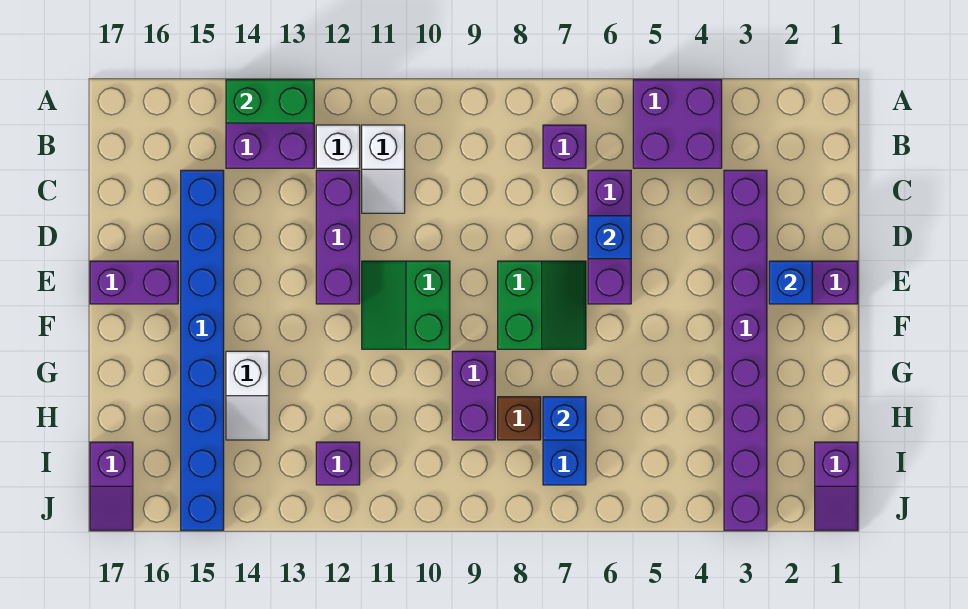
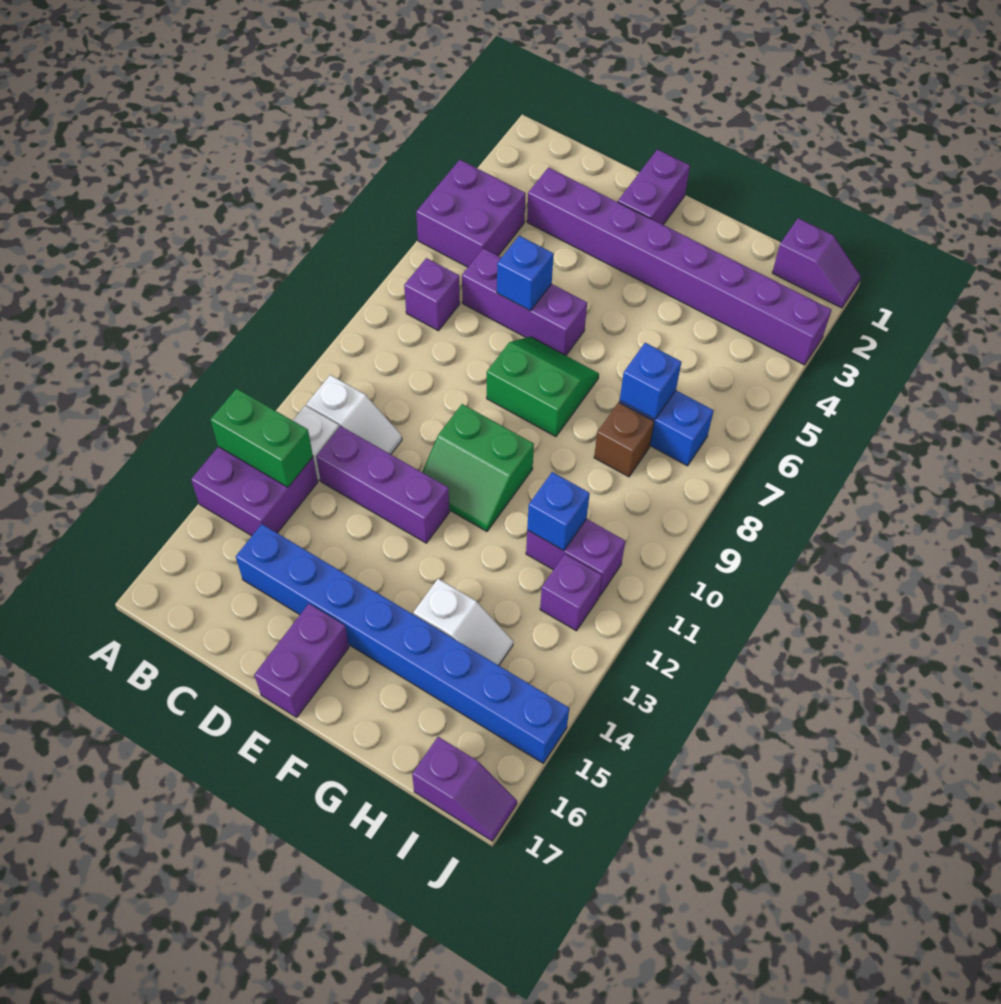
green 1x2 brick [226,80,314,123] -> green 1x2 brick turned to [210,389,313,487]
blue 1x1 brick [769,261,812,304] -> blue 1x1 brick moved to [527,472,590,551]
purple 1x2 brick [452,351,495,440] -> purple 1x2 brick moved to [526,519,625,596]

